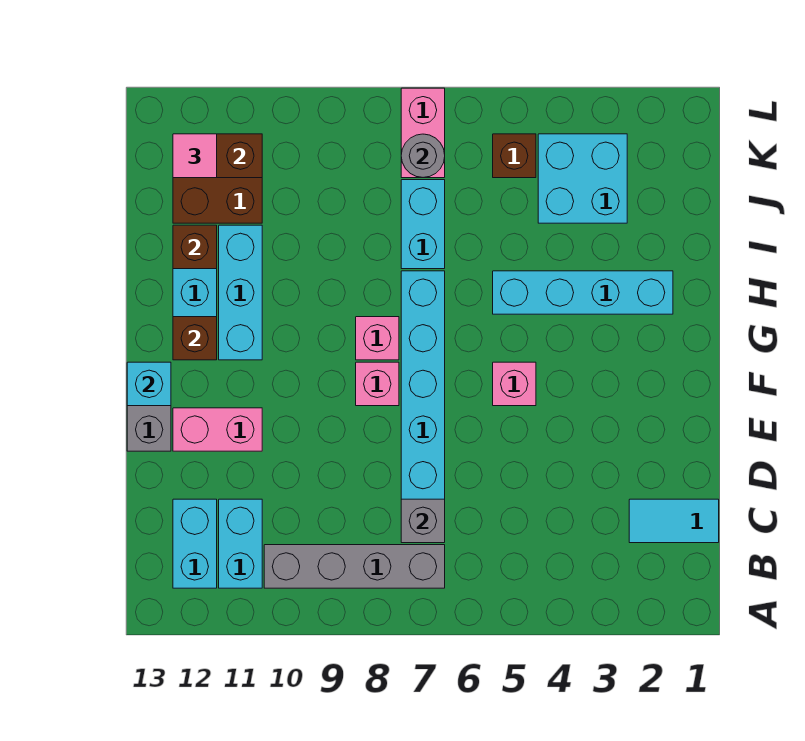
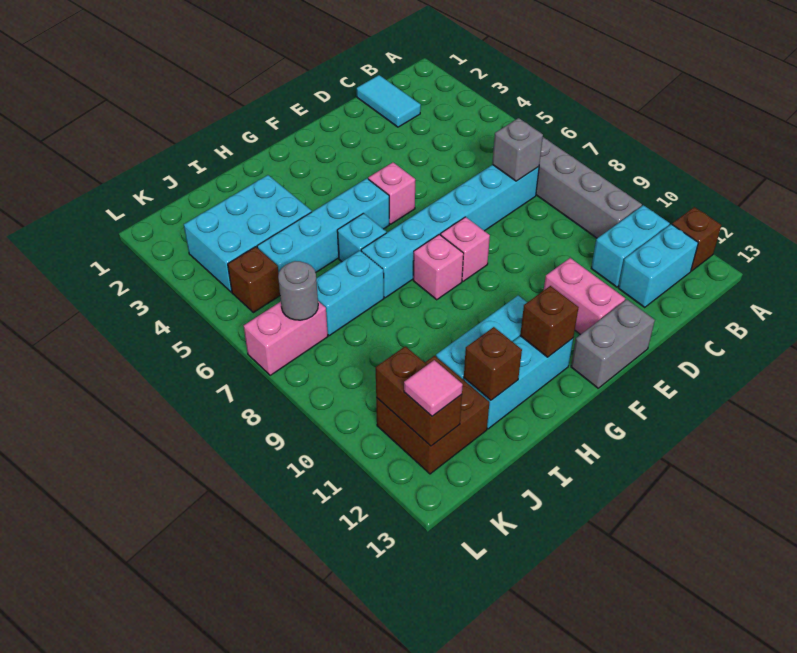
none -> brown 1x1 brick [672,207,721,271]
cyan 1x1 brick [127,362,171,406] -> cyan 1x1 brick moved to [337,213,386,262]
cyan 1x4 brick [493,271,673,314] -> cyan 1x4 brick turned to [257,178,389,273]
cyan 2x2 brick [538,134,627,223] -> cyan 2x3 brick [184,175,312,292]

